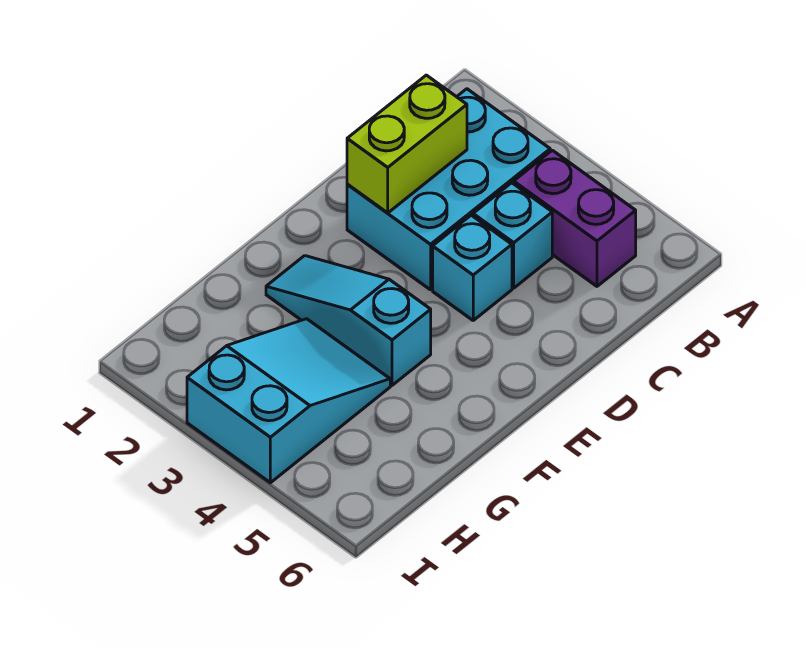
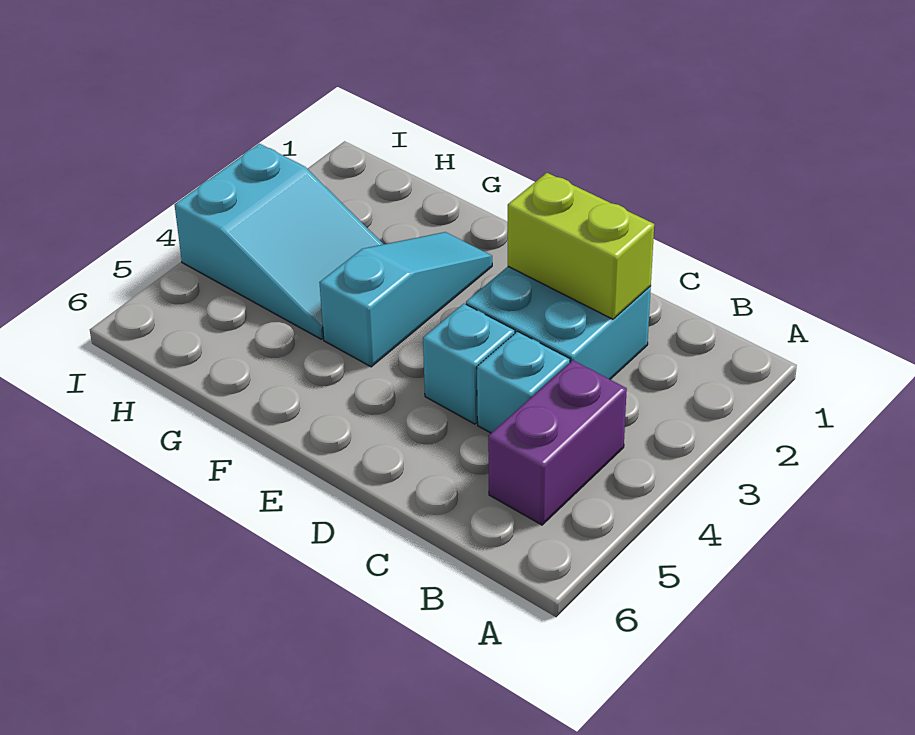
cyan 2x3 brick [347,89,550,290] -> cyan 2x2 brick [466,267,651,379]

